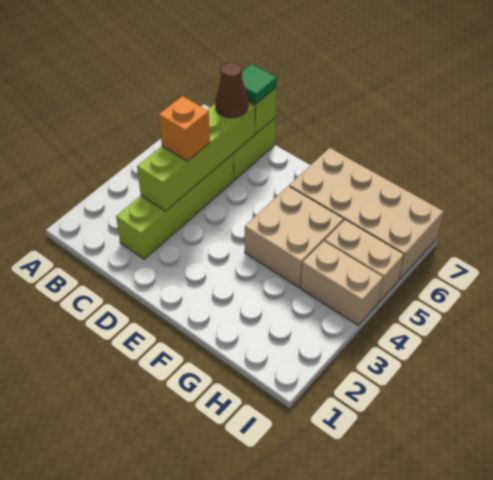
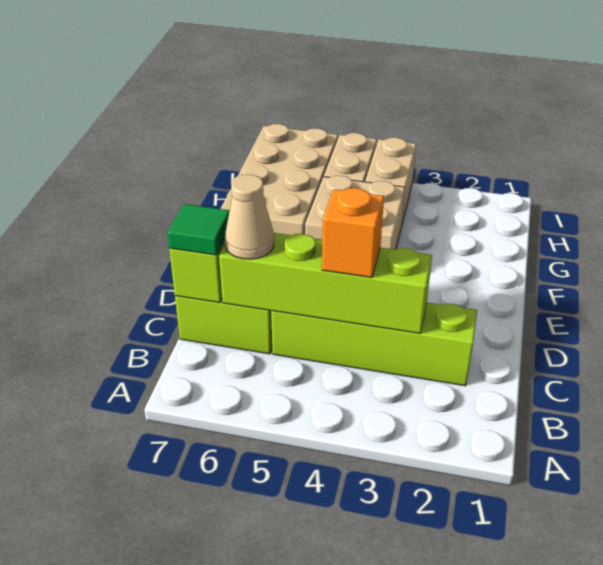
brown 1x1 cone [215,62,248,118] -> tan 1x1 cone [225,175,274,259]

